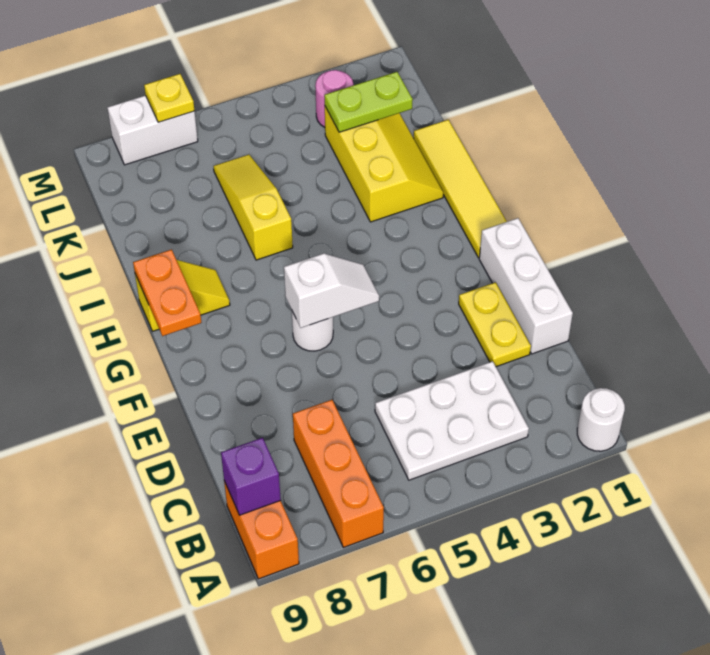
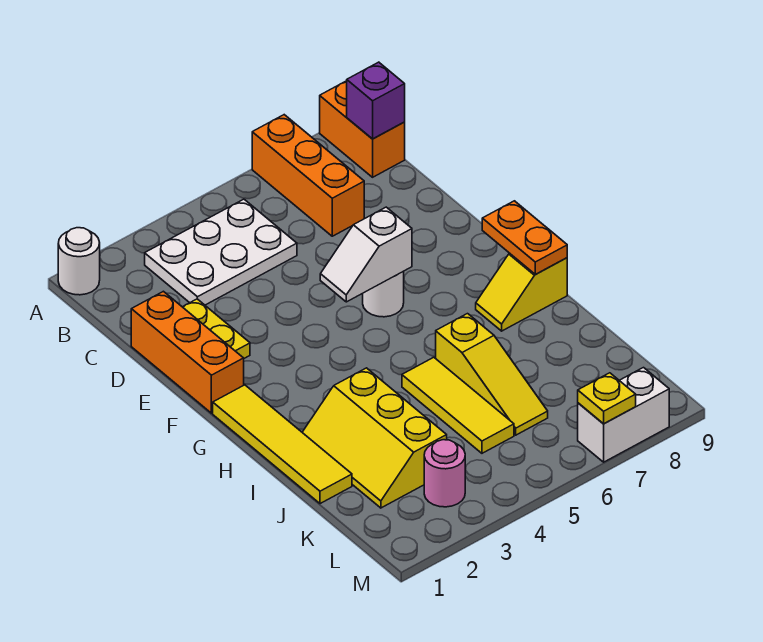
white 1x3 brick [479,218,573,354] -> orange 1x3 brick [131,291,244,413]
none -> yellow 1x3 tile [402,357,514,453]
lime 1x2 plate [324,72,413,132] -> none

